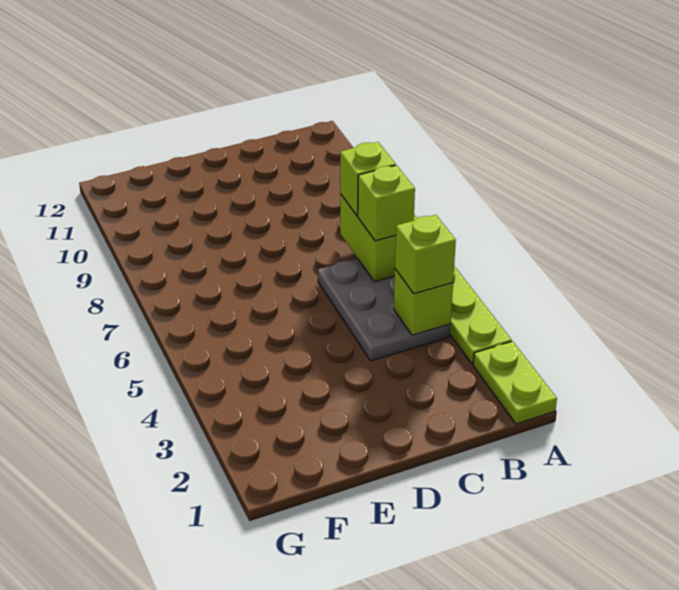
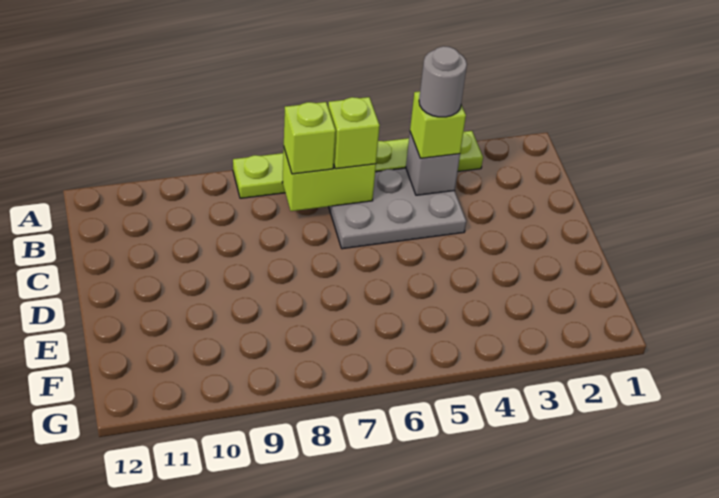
lime 1x2 plate [473,341,557,424] -> none
lime 1x1 brick [394,269,453,335] -> grey 1x1 brick [406,132,460,195]
none -> grey 1x1 round brick [419,46,467,117]

